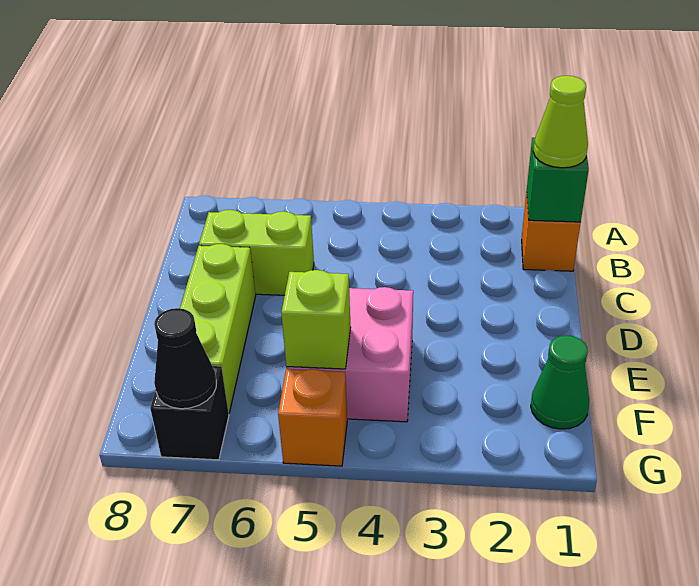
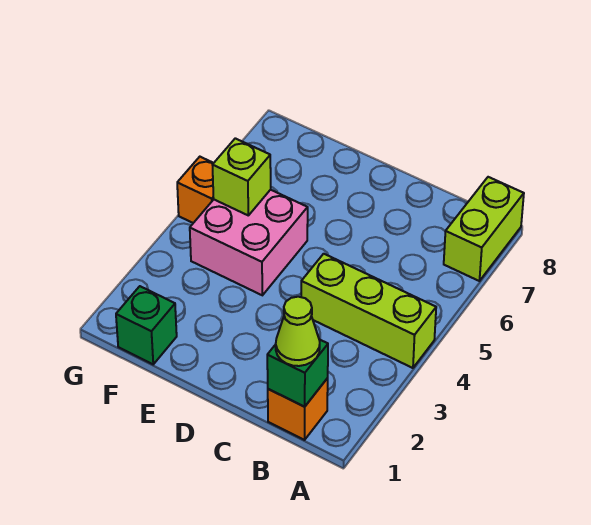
lime 1x2 brick [199,210,314,295] -> lime 1x2 brick moved to [444,177,524,281]
lime 1x3 brick [180,244,256,413] -> lime 1x3 brick moved to [301,254,436,368]
green 1x1 cone [531,335,589,429] -> green 1x1 brick [116,286,177,364]
black 1x1 brick [150,366,229,460] -> none
black 1x1 cone [154,308,216,409] -> none

